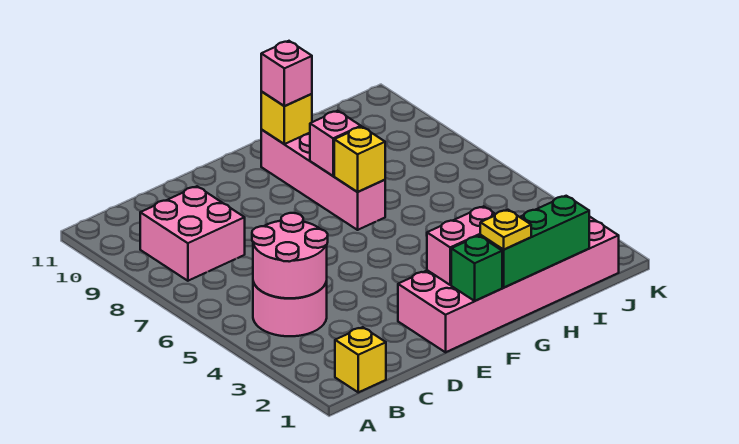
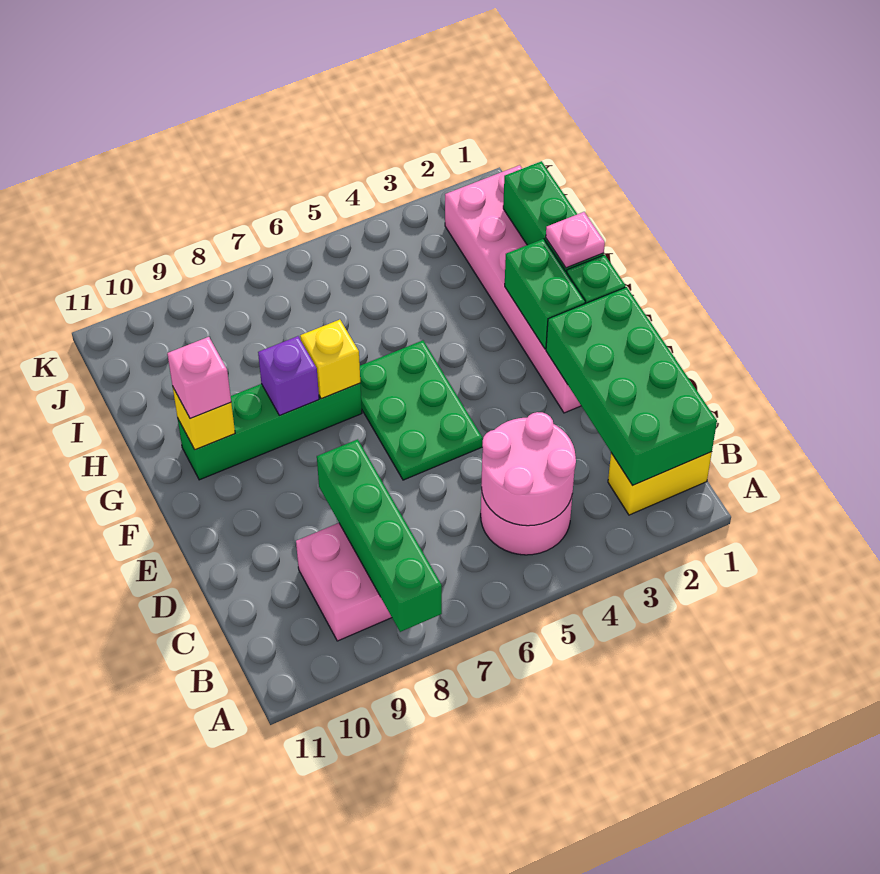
none -> green 1x4 brick [317,439,442,632]
yellow 1x1 brick [335,327,386,392] -> yellow 1x2 brick [608,452,712,515]
none -> green 2x4 brick [546,287,717,486]
none -> green 2x3 plate [360,341,483,480]
pink 1x2 brick [427,206,495,285] -> green 1x2 brick [505,239,585,349]
yellow 1x1 plate [480,210,531,250] -> pink 1x1 plate [546,212,605,268]
pink 1x4 brick [261,130,385,230] -> green 1x4 brick [178,383,362,480]
pink 1x1 brick [310,111,361,176] -> purple 1x1 brick [258,336,319,415]

